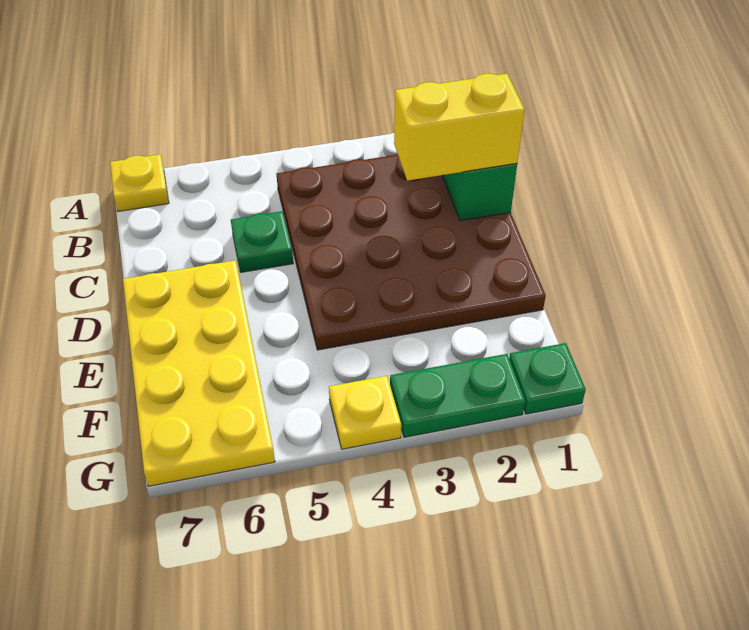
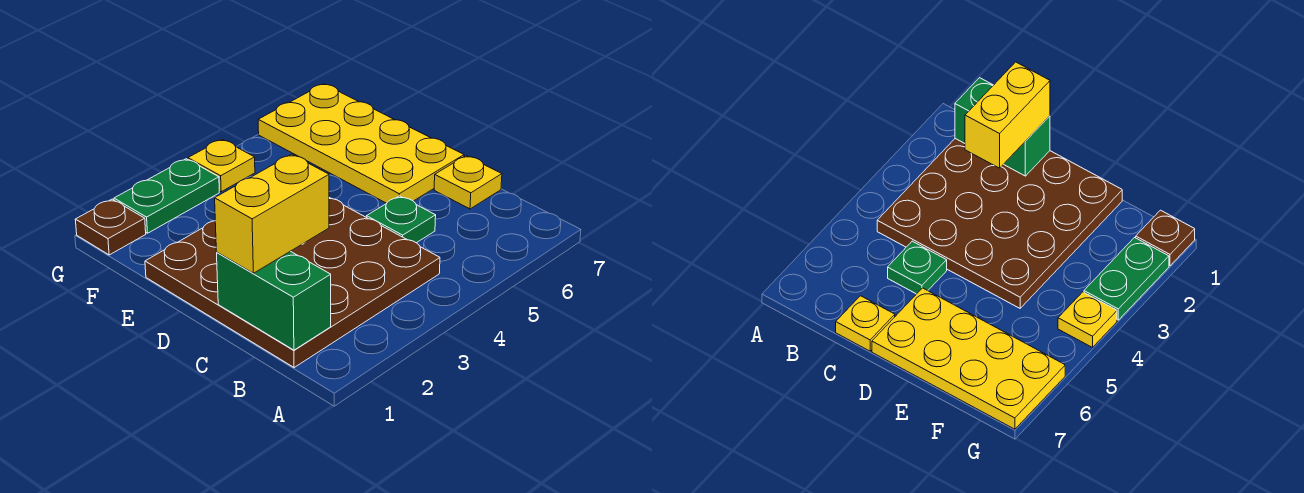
yellow 1x1 plate [110,154,169,212] -> yellow 1x1 plate moved to [434,156,502,209]
green 1x1 plate [509,343,586,414] -> brown 1x1 plate [75,199,146,255]

